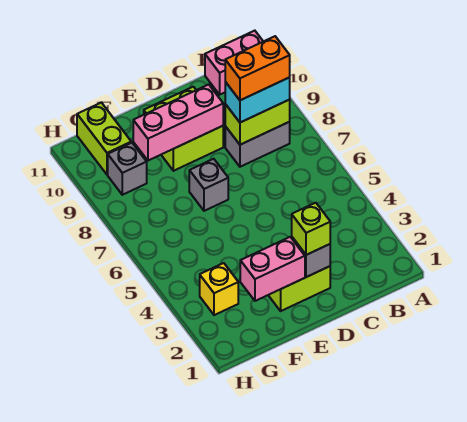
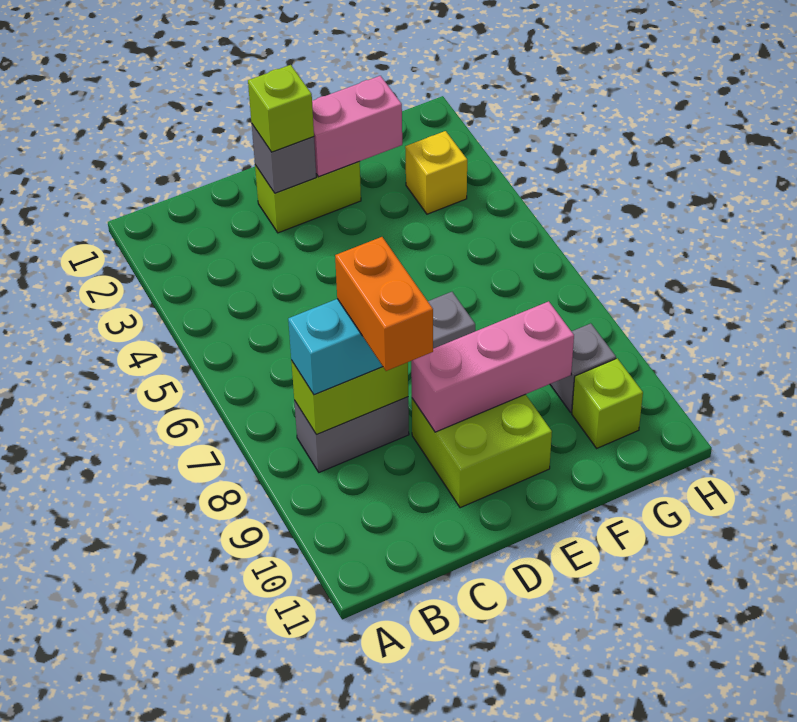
pink 1x2 brick [205,31,263,95] -> none
orange 1x2 brick [225,36,290,100] -> orange 1x2 brick turned to [335,237,433,371]
lime 1x2 brick [77,103,131,175] -> lime 1x1 brick [572,358,643,448]

